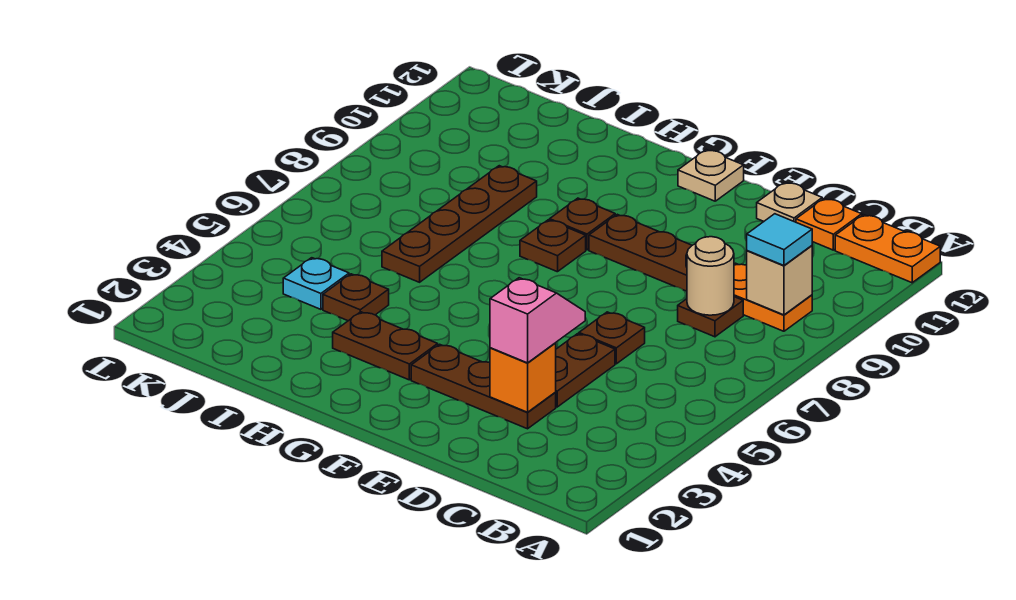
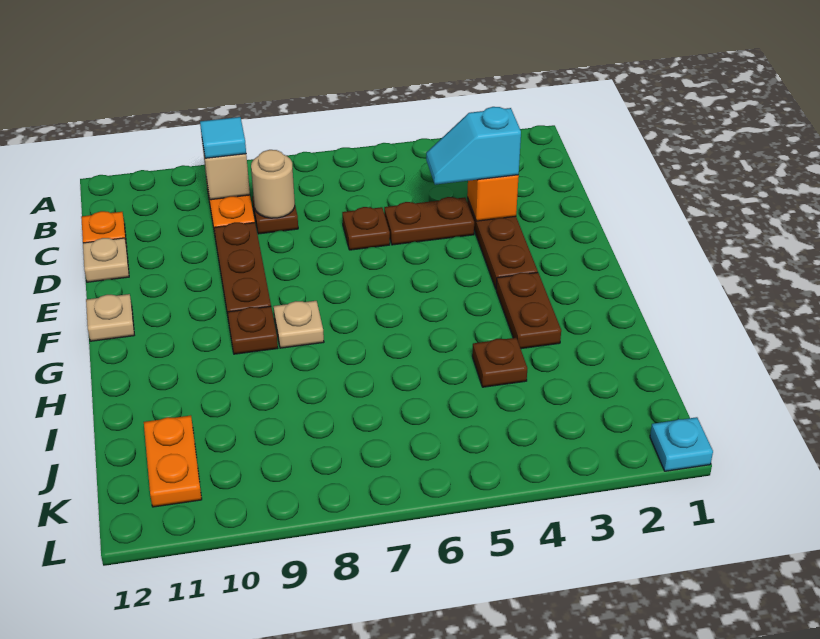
orange 1x2 plate [835,215,940,283] -> orange 1x2 plate moved to [144,415,202,507]
pink 1x2 slope [490,278,585,363] -> cyan 1x2 slope [426,107,521,185]
brown 1x1 plate [520,220,586,272] -> tan 1x1 plate [273,301,324,348]
brown 1x4 plate [382,166,537,282] -> none
cyan 1x1 plate [283,258,349,309] -> cyan 1x1 plate moved to [650,417,713,471]

